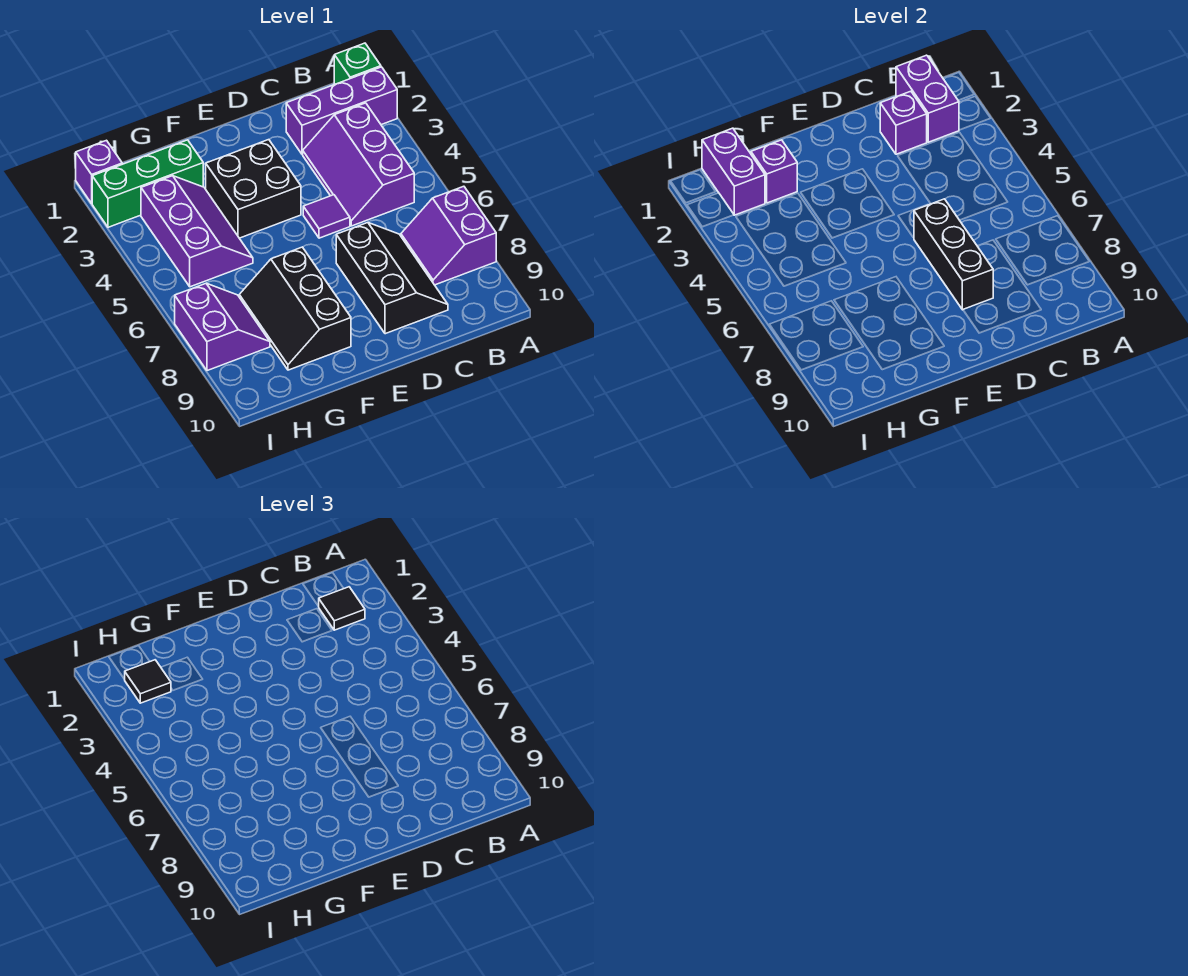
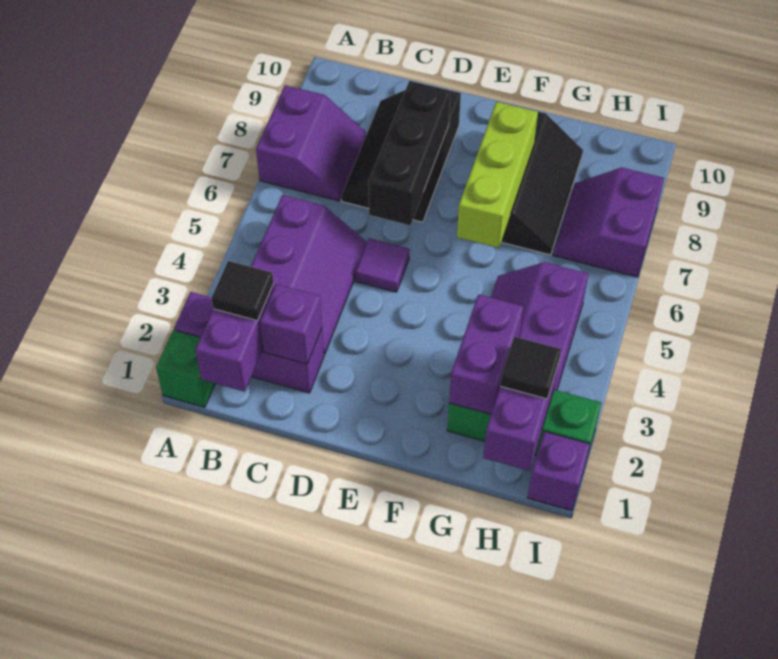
black 2x2 brick [206,140,301,238] -> none
none -> lime 1x3 brick [457,102,538,248]
purple 1x1 brick [751,140,797,203] -> purple 1x2 brick [449,294,523,414]

